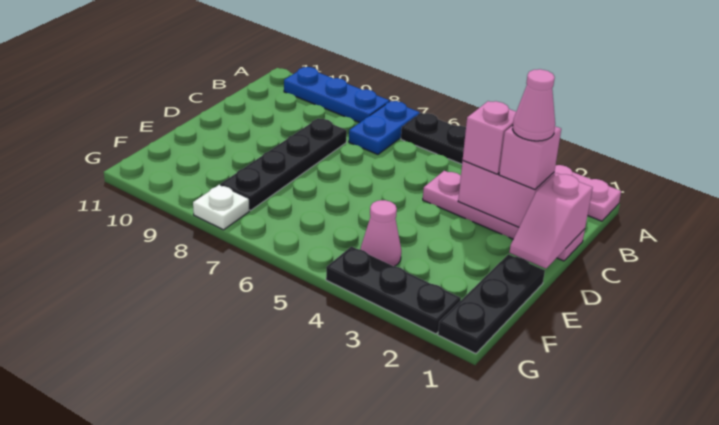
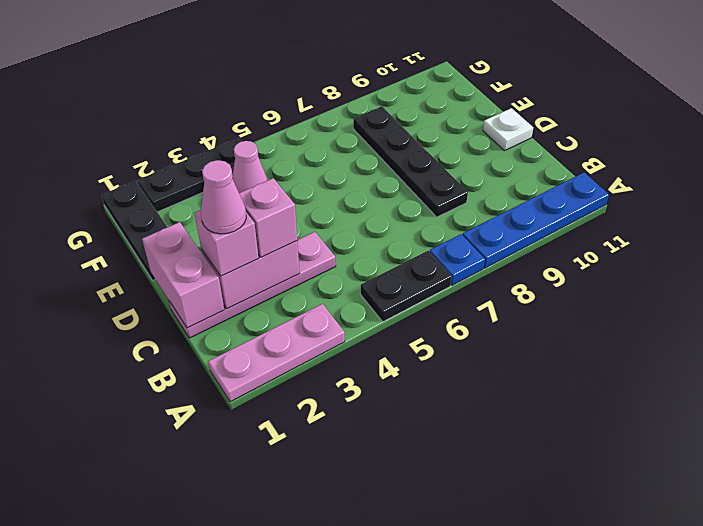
blue 1x2 plate [349,101,420,154] -> blue 1x1 plate [430,234,485,285]
blue 1x3 plate [284,67,389,123] -> blue 1x4 plate [463,173,609,268]
pink 1x2 slope [509,173,593,269] -> pink 1x2 brick [142,222,224,328]
white 1x1 plate [193,185,249,230] -> white 1x1 plate moved to [483,108,533,151]

